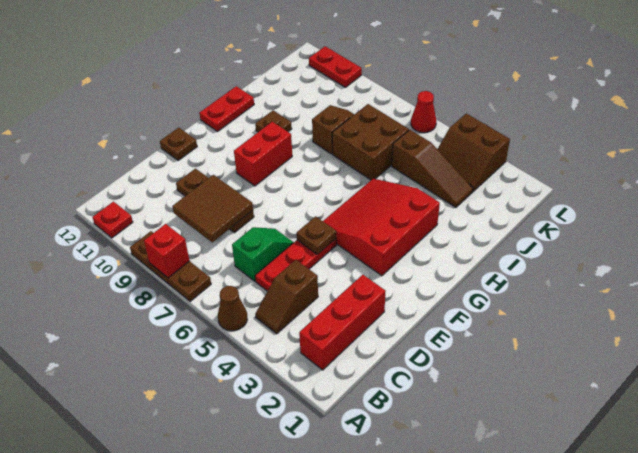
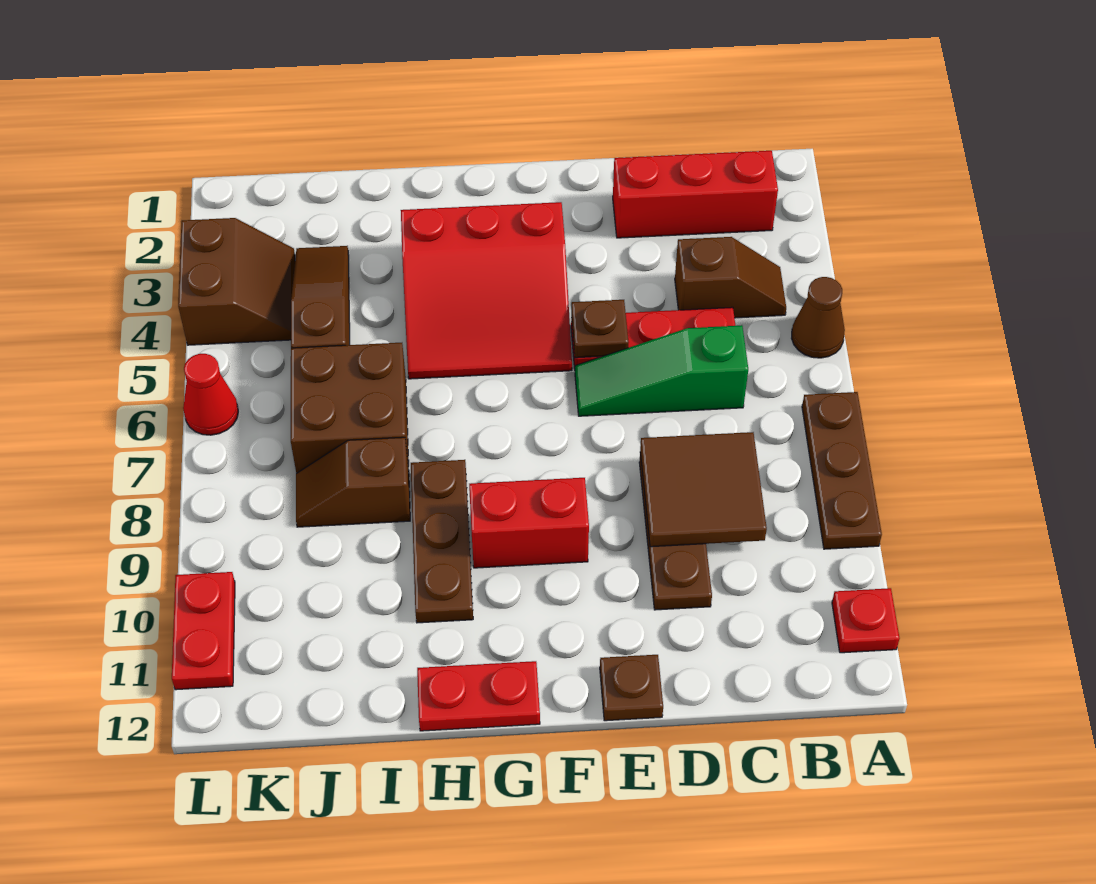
red 1x1 brick [144,224,189,278] -> none
green 1x2 slope [232,227,294,281] -> green 1x3 slope [575,325,748,416]
brown 1x1 plate [255,110,292,132] -> brown 1x3 plate [411,460,473,623]

